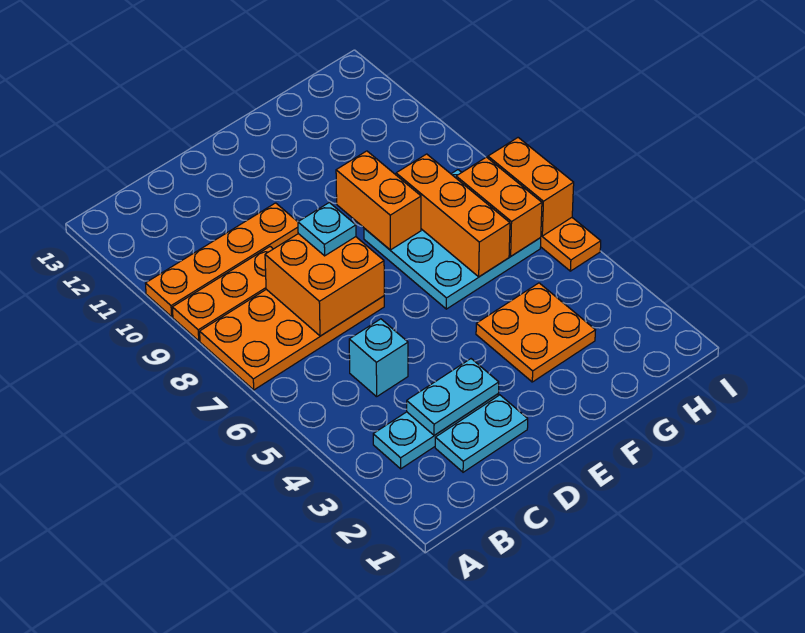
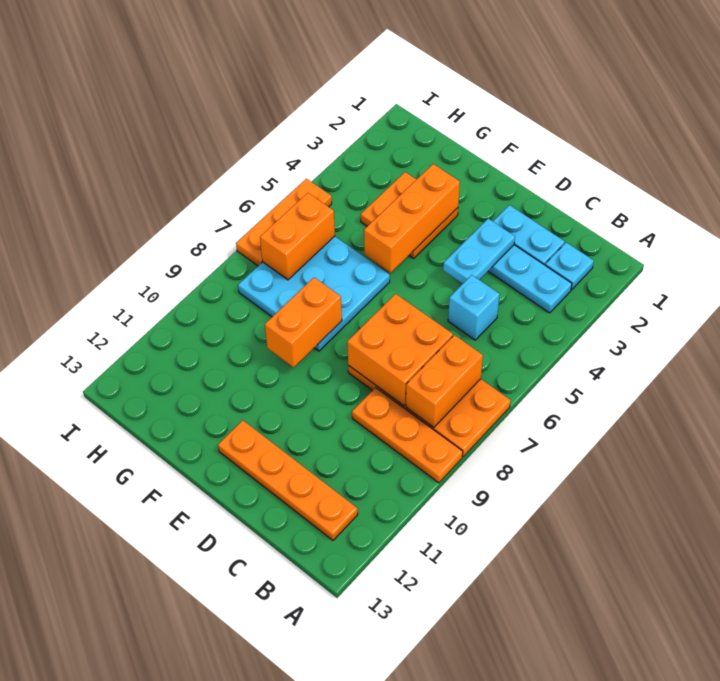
orange 1x4 plate [145,203,298,317] -> orange 1x4 plate moved to [218,420,358,540]
cyan 1x2 plate [407,359,499,435] -> cyan 1x2 plate turned to [443,219,515,284]
cyan 1x1 plate [298,203,356,256] -> cyan 1x1 plate moved to [545,242,594,290]
orange 1x3 brick [396,154,510,277] -> orange 1x3 brick moved to [364,164,460,273]
orange 1x2 brick [488,138,574,236] -> orange 1x2 brick moved to [406,335,483,427]

